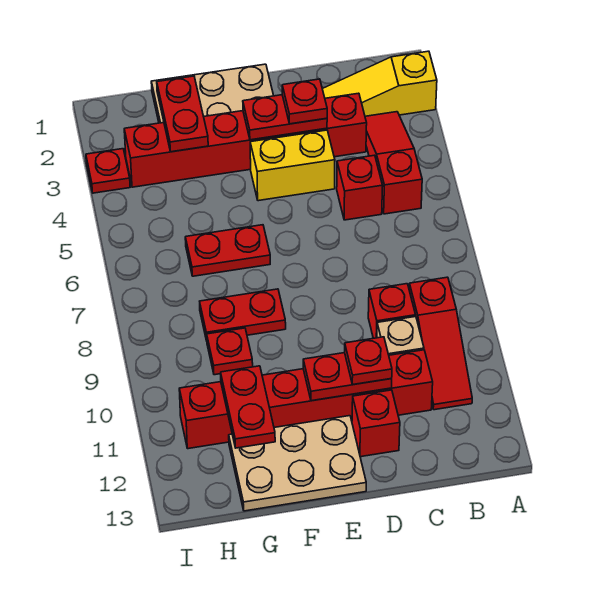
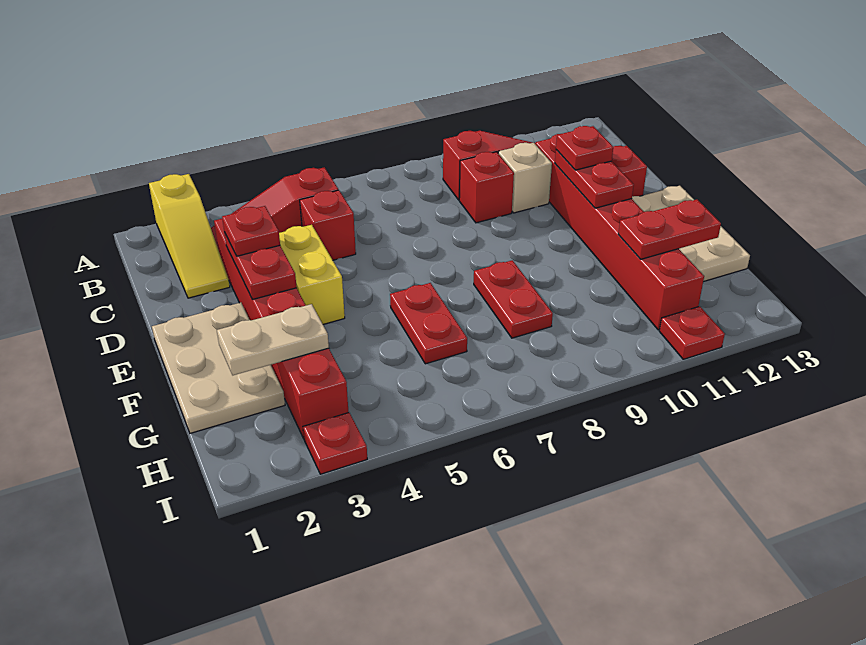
red 1x2 plate [157,76,208,152] -> tan 1x2 plate [217,304,329,375]
red 1x1 plate [207,328,253,375] -> red 1x1 plate moved to [659,306,725,359]

